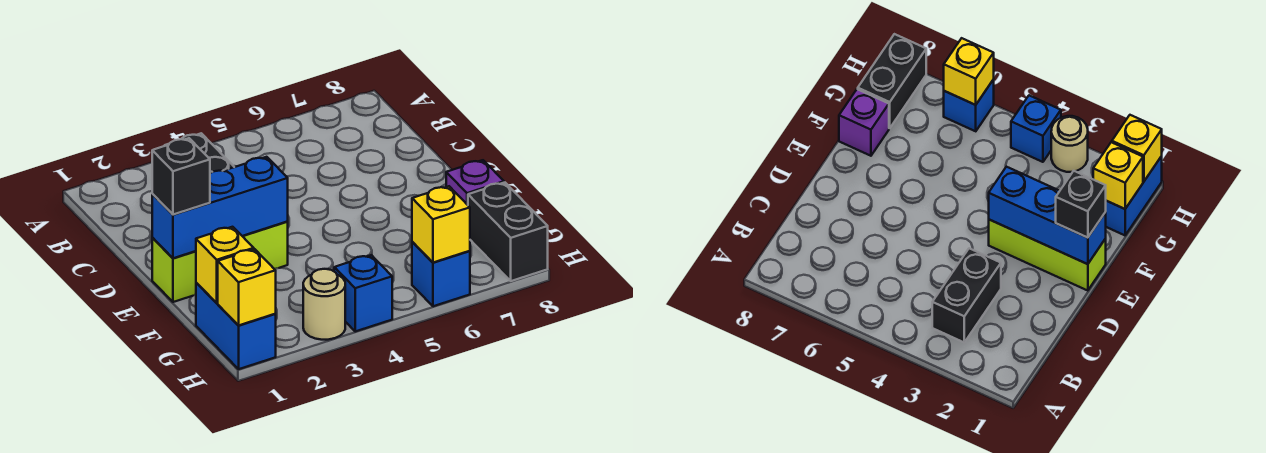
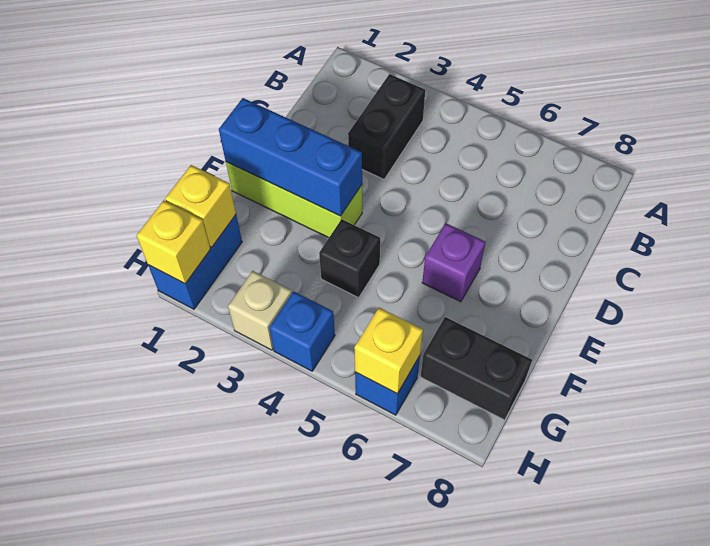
black 1x1 brick [152,138,210,215] -> black 1x1 brick moved to [319,219,380,298]
purple 1x1 brick [446,160,504,205] -> purple 1x1 brick moved to [422,223,485,302]
black 1x2 brick [468,183,548,281] -> black 1x2 brick turned to [421,317,532,420]
tan 1x1 round brick [303,269,345,340] -> tan 1x1 brick [228,271,292,350]

